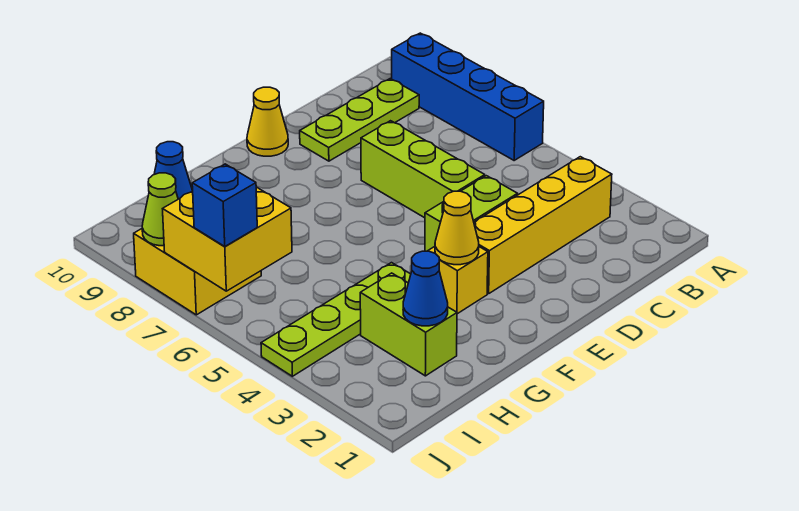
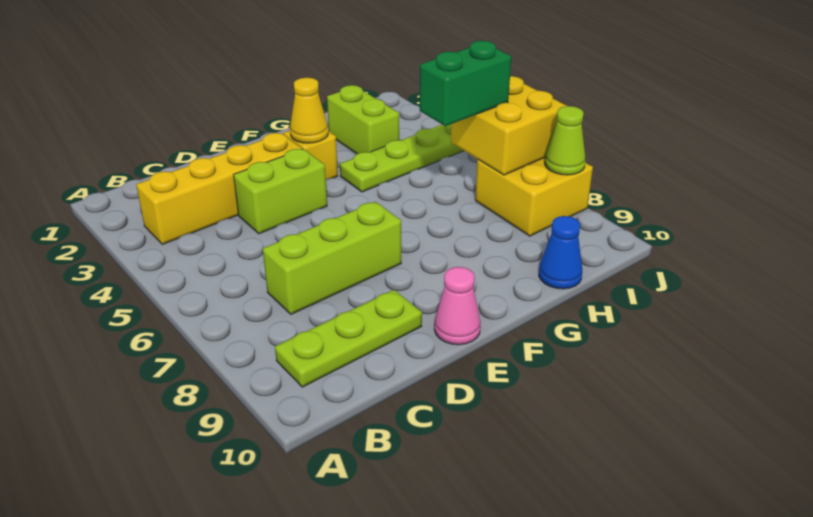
blue 1x4 brick [392,33,544,160] -> none
lime 1x3 brick [361,121,485,218] -> lime 1x3 brick turned to [263,202,401,314]
yellow 1x1 cone [247,87,288,156] -> pink 1x1 cone [434,267,481,345]
blue 1x1 cone [403,251,448,326] -> none
none -> green 1x2 brick [420,41,511,126]
blue 1x1 brick [192,164,257,247] -> none

